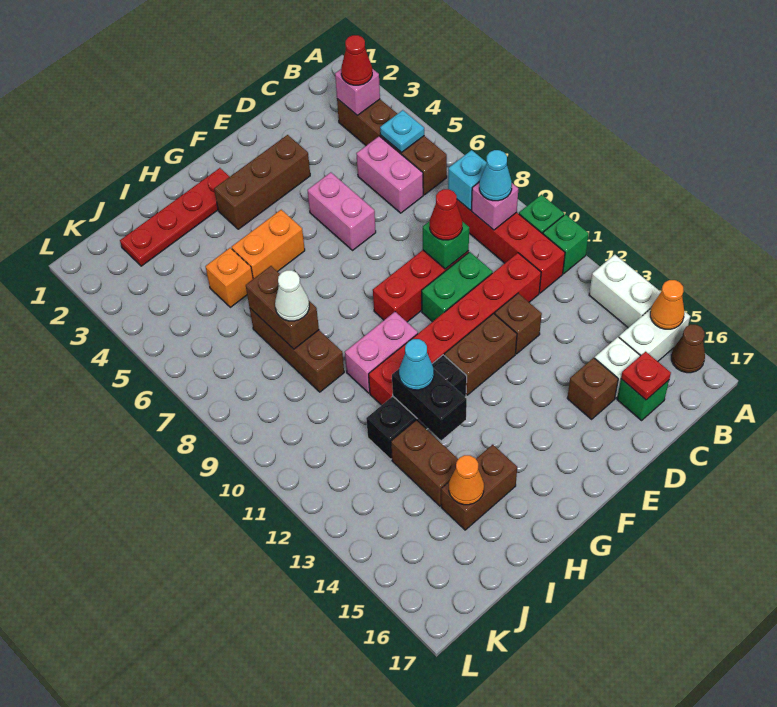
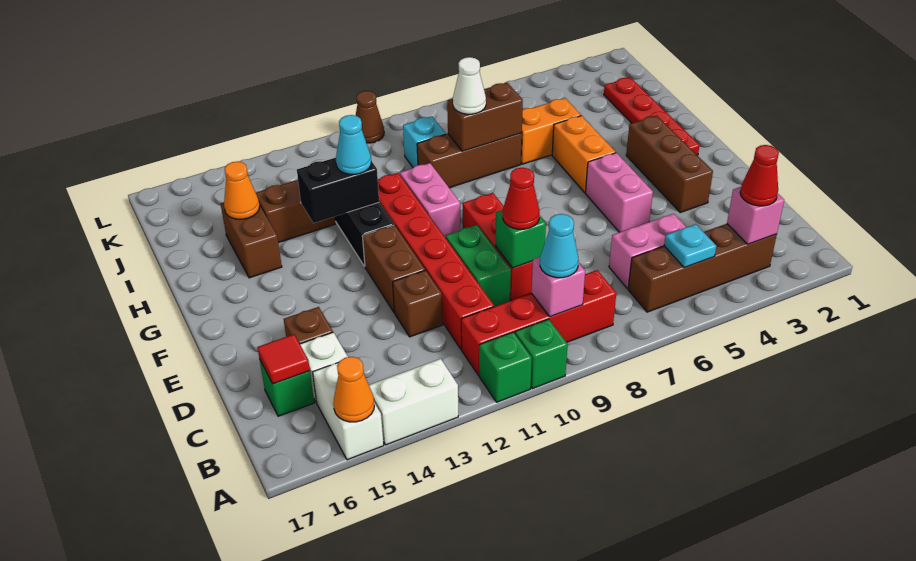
brown 1x1 cone [671,325,705,373] -> brown 1x1 cone moved to [356,91,384,143]
cyan 1x1 brick [448,150,487,210] -> cyan 1x1 brick moved to [403,116,446,167]
red 1x1 plate [621,352,671,400] -> red 1x1 tile [257,334,310,384]
pink 1x2 brick [307,172,376,250] -> pink 1x2 brick turned to [586,153,653,232]
orange 1x1 brick [205,248,253,307] -> orange 1x2 brick [521,98,581,164]

